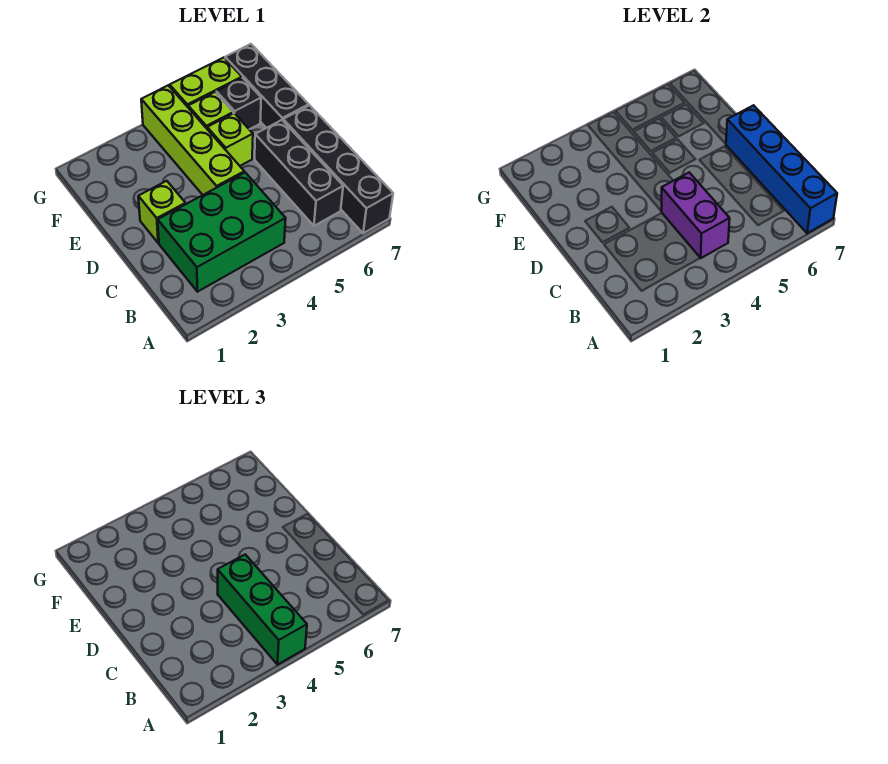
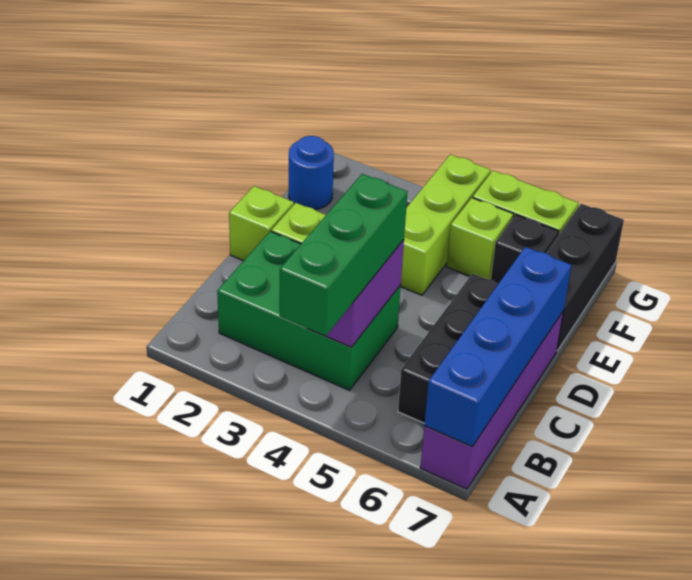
black 1x4 brick [283,105,393,233] -> purple 1x4 brick [420,311,564,489]
lime 1x4 brick [141,85,244,195] -> lime 1x3 brick [401,154,491,295]
lime 1x1 brick [207,113,253,166] -> lime 1x1 brick moved to [229,186,294,261]
none -> blue 1x1 round brick [289,136,334,210]

